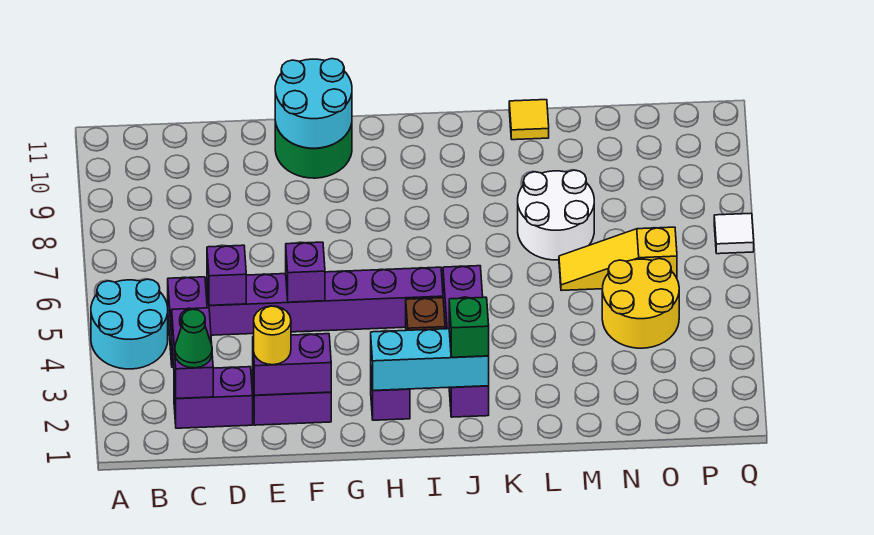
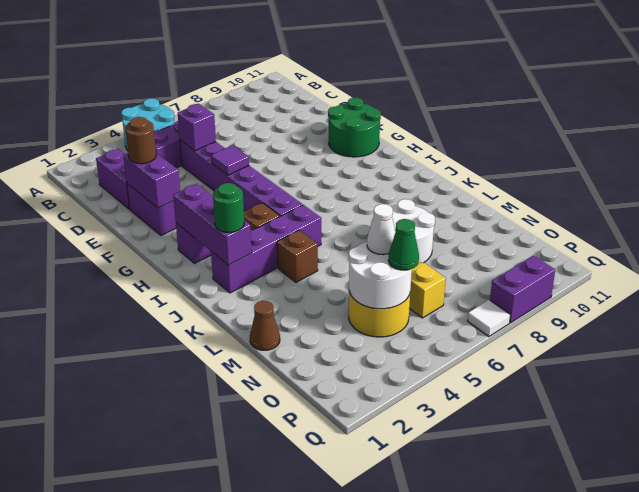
purple 1x2 brick [172,308,213,399] -> purple 1x2 brick moved to [490,255,555,323]
green 1x1 cone [175,309,212,368] -> green 1x1 cone moved to [388,219,419,270]
yellow 1x1 round brick [254,306,291,365] -> brown 1x1 round brick [125,117,156,164]
purple 1x1 brick [286,242,325,302] -> purple 1x1 tile [211,145,249,175]
cyan 2x2 round brick [275,59,352,148] -> none
cyan 1x3 brick [371,329,489,391] -> purple 1x3 brick [173,184,252,265]
green 1x1 brick [449,297,489,357] -> green 1x1 round brick [213,183,244,232]
none -> brown 1x1 brick [277,230,318,282]
yellow 1x1 tile [509,100,549,140] -> none
none -> brown 1x1 cone [250,301,280,350]
none -> white 2x2 round brick [349,242,412,309]
none -> white 1x1 cone [367,204,395,255]

